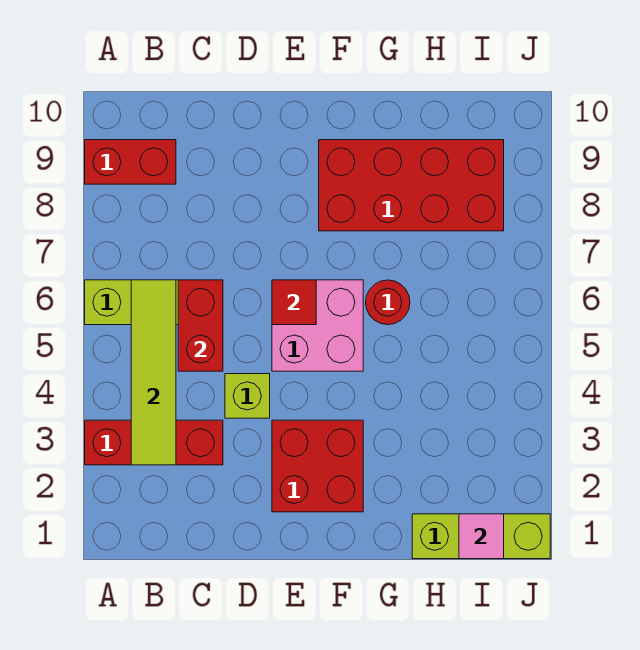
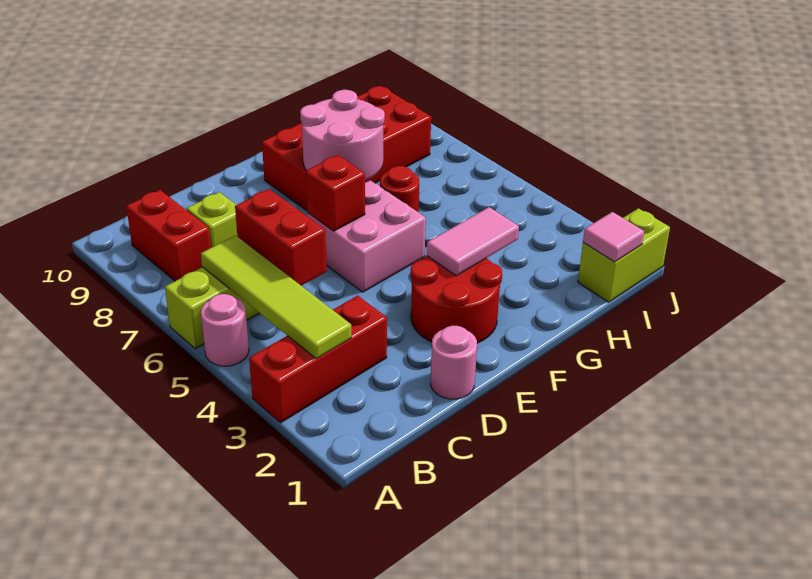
none -> pink 1x1 round brick [201,294,249,366]
red 1x2 brick [85,140,176,184] -> red 1x2 brick turned to [126,190,211,281]
none -> pink 1x1 round brick [430,326,477,399]
lime 1x1 brick [225,374,270,418] -> lime 1x1 brick moved to [186,192,237,248]
red 2x2 brick [272,420,363,512] -> red 2x2 round brick [411,256,502,343]
red 1x1 tile [272,280,316,325] -> red 1x1 brick [306,155,365,231]
none -> pink 1x2 tile [427,207,519,276]
none -> pink 2x2 round brick [300,90,385,180]
lime 1x3 brick [412,514,550,559] -> lime 1x2 brick [578,208,670,302]

